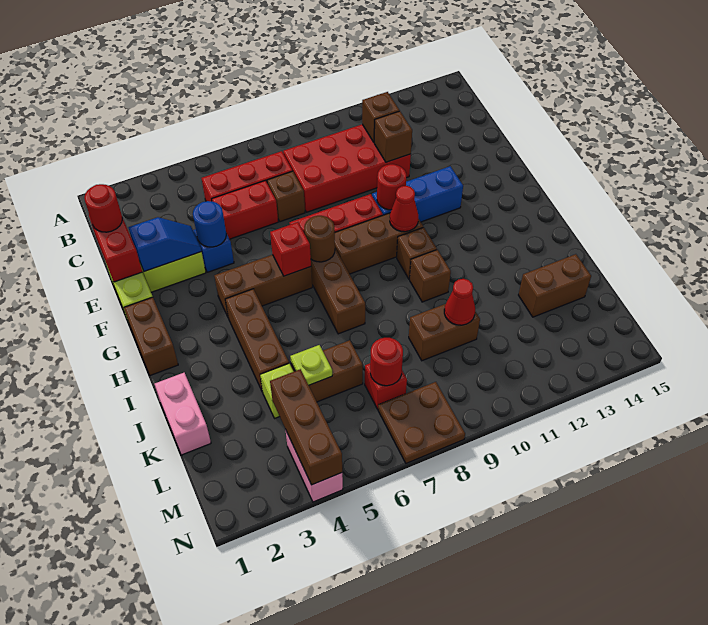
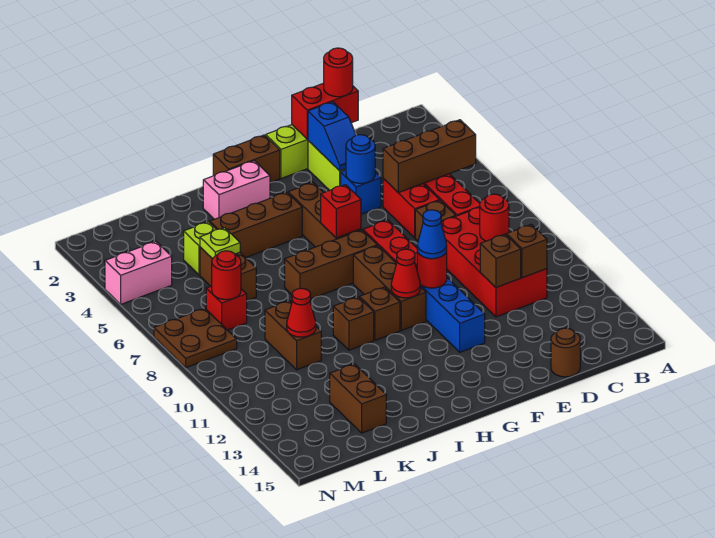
none -> red 1x1 round brick [480,194,509,241]
none -> blue 1x1 cone [417,210,447,259]
brown 1x1 round brick [304,216,335,262] -> brown 1x1 round brick moved to [551,328,580,377]
pink 1x2 brick [155,373,211,455] -> pink 1x2 brick moved to [203,161,270,219]
brown 1x3 brick [270,369,342,485] -> brown 1x3 brick moved to [383,120,476,193]

